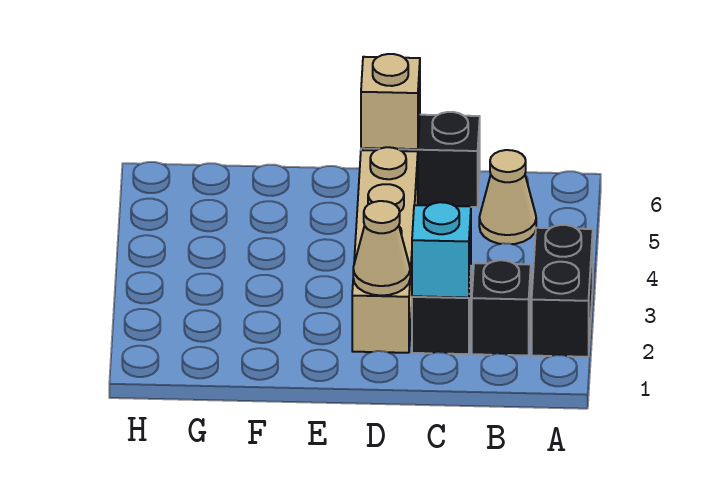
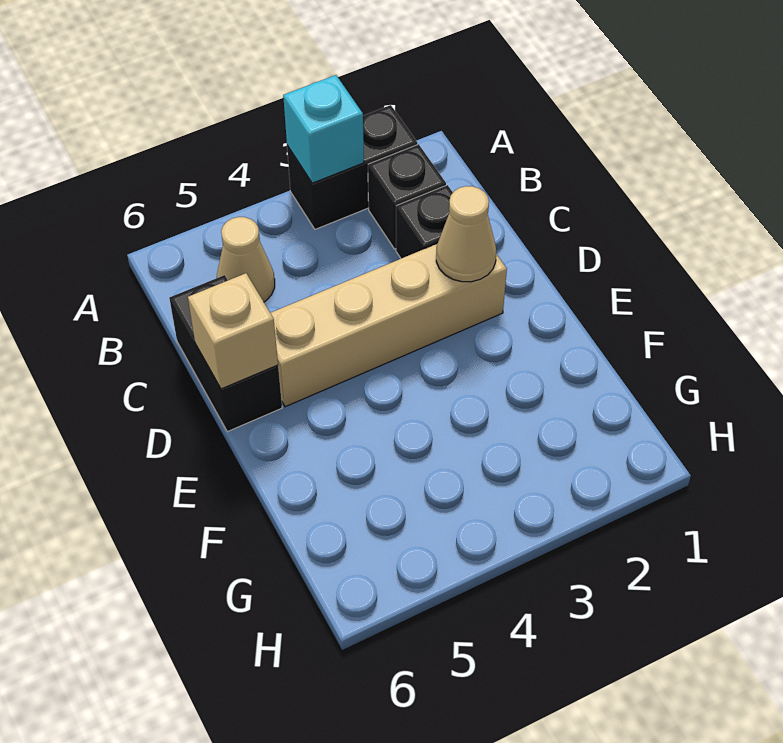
cyan 1x1 brick [412,202,471,298] -> cyan 1x1 brick moved to [283,75,364,183]

